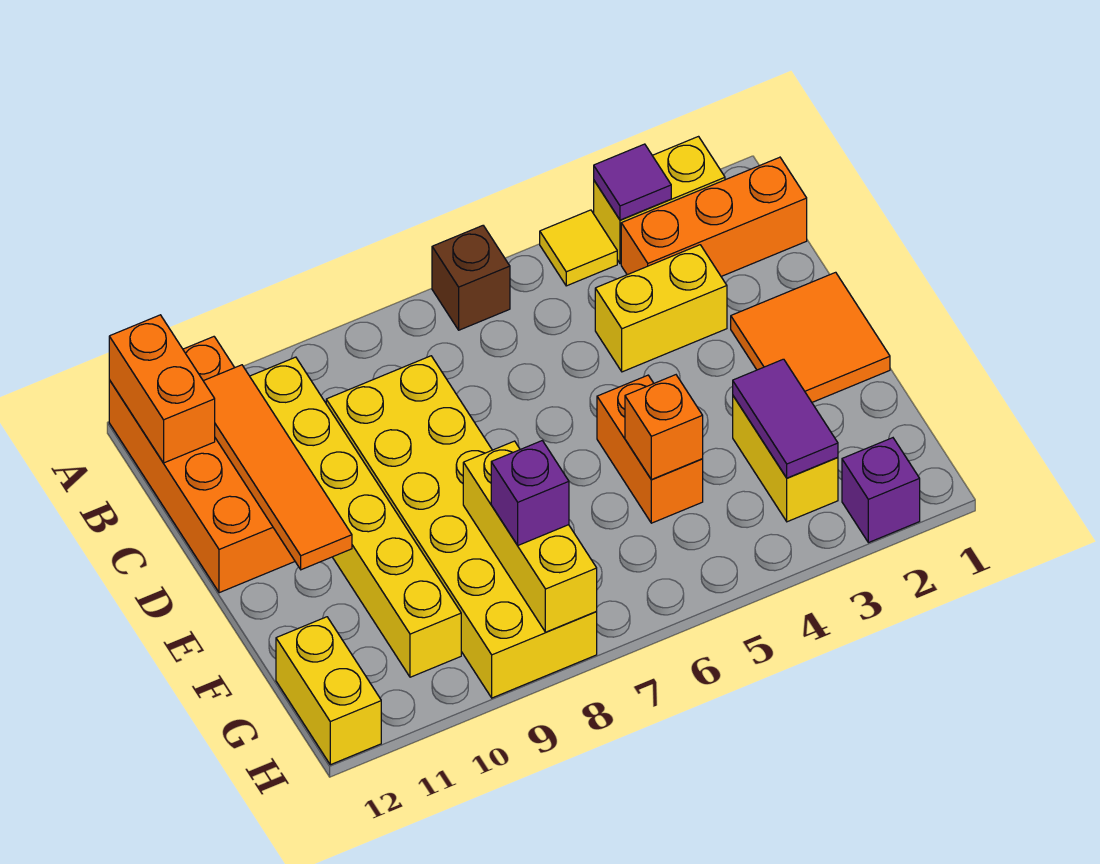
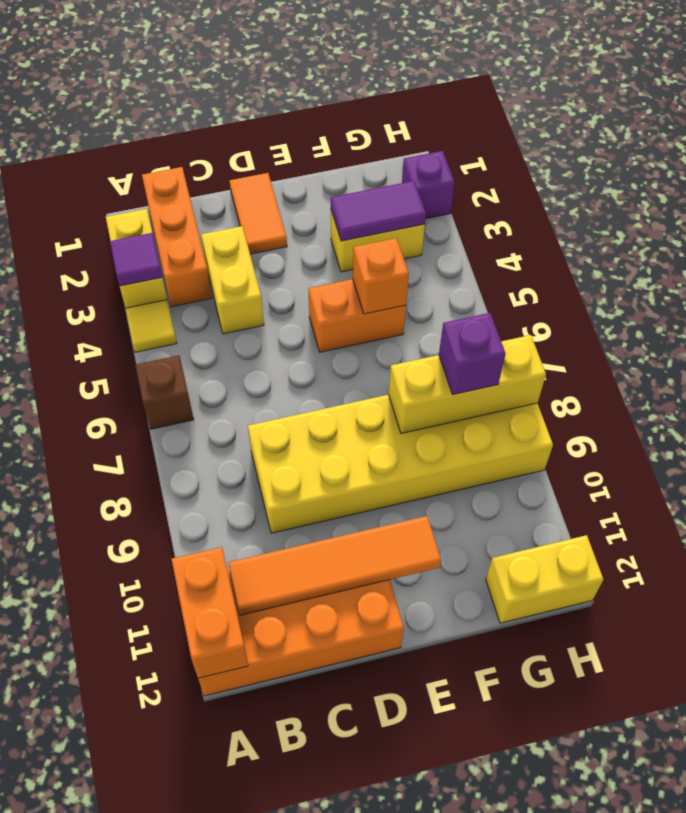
orange 1x2 brick [109,315,215,463] -> orange 1x2 brick turned to [172,547,248,678]
yellow 1x6 brick [250,357,461,677] -> none
orange 2x2 tile [731,272,890,402] -> orange 1x2 tile [230,173,287,254]

